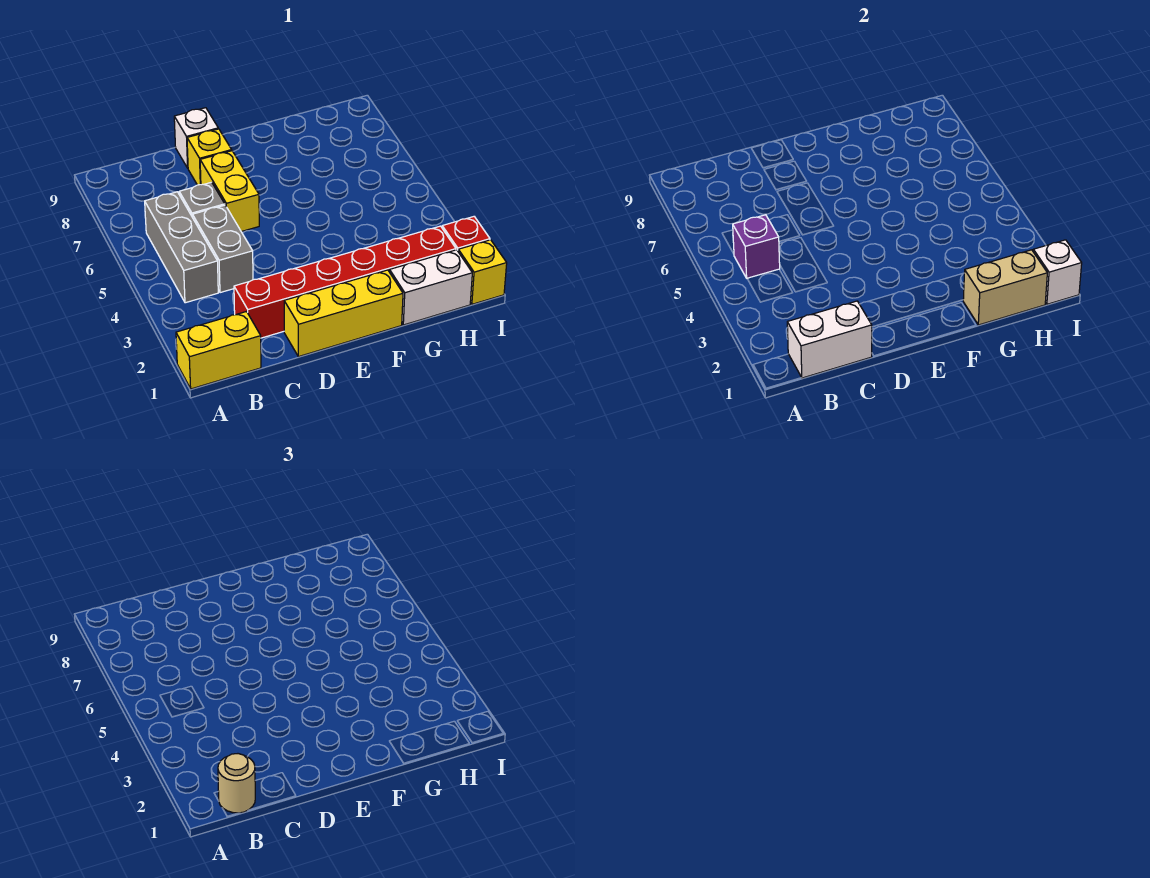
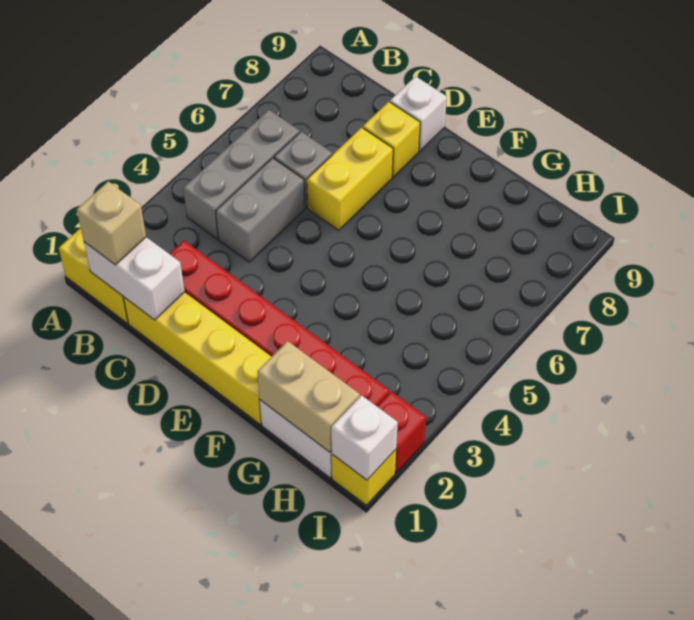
tan 1x1 round brick [218,754,255,813] -> tan 1x1 brick [77,181,146,265]
purple 1x1 brick [733,215,780,278] -> none
yellow 1x3 brick [284,270,403,357] -> yellow 1x4 brick [123,292,271,424]

